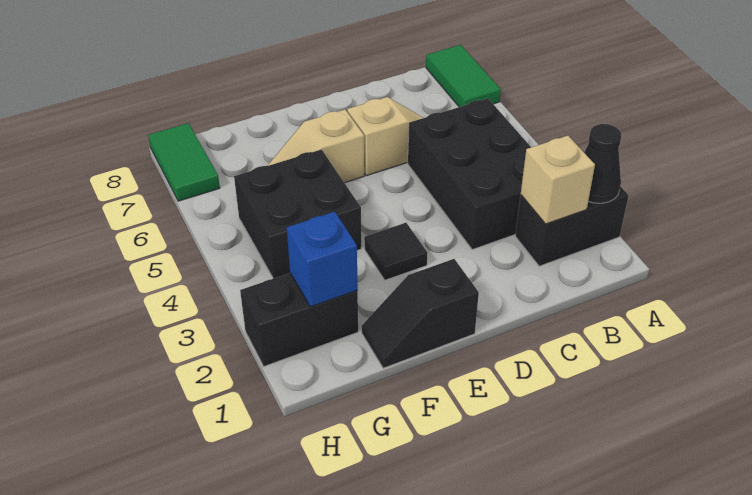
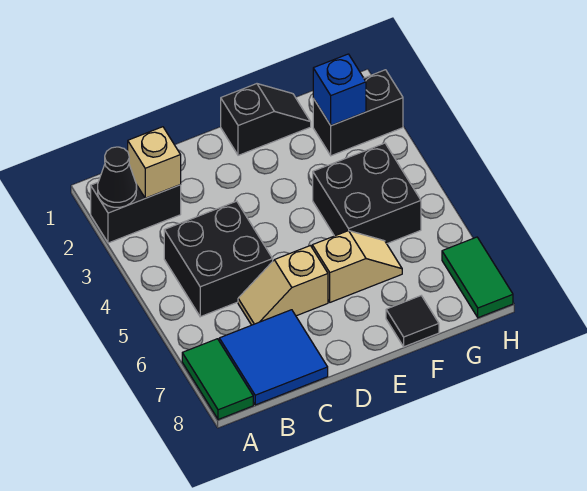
black 2x3 brick [408,98,531,250] -> black 2x2 brick [164,201,273,317]
none -> blue 2x2 tile [219,310,328,405]
black 1x1 tile [364,223,428,280] -> black 1x1 tile moved to [386,296,439,347]

